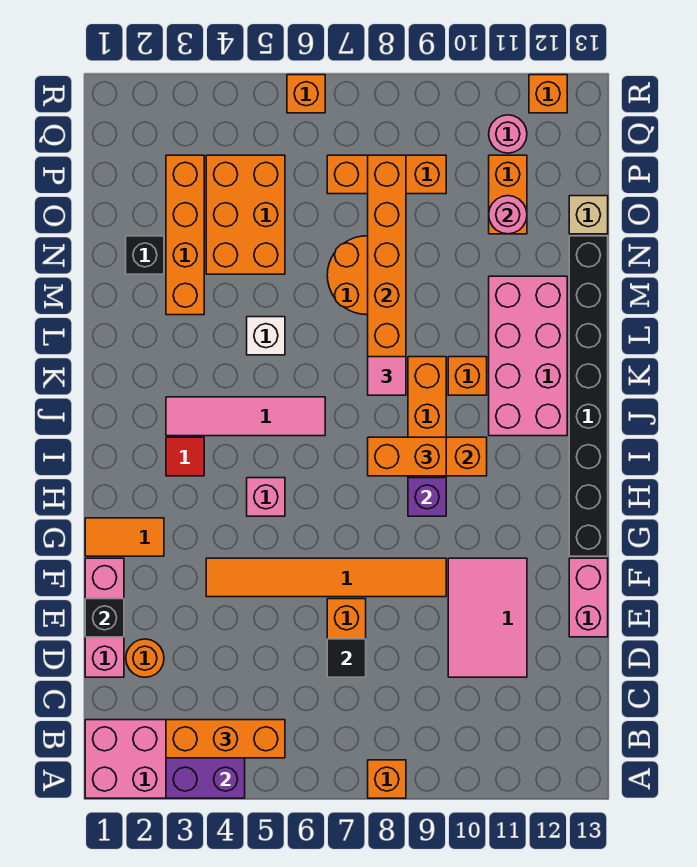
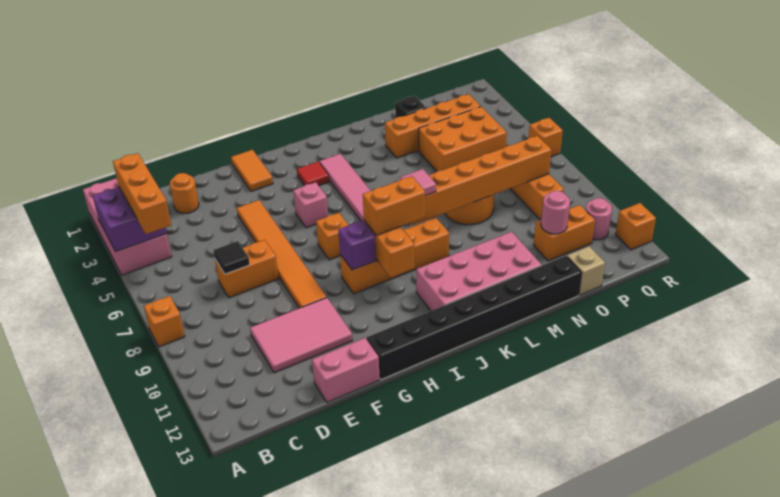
pink 1x3 brick [85,558,124,677] -> none
black 1x1 brick [85,599,124,637] -> none
orange 1x2 brick [368,437,446,476] -> orange 1x2 brick turned to [363,176,425,235]
orange 1x1 brick [448,357,487,395] -> orange 1x1 brick moved to [316,213,348,260]
white 1x1 brick [247,317,285,355] -> none

